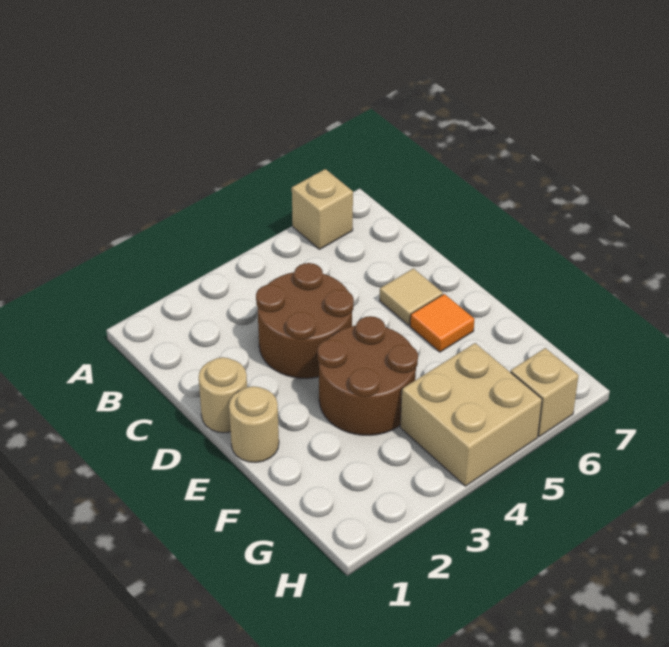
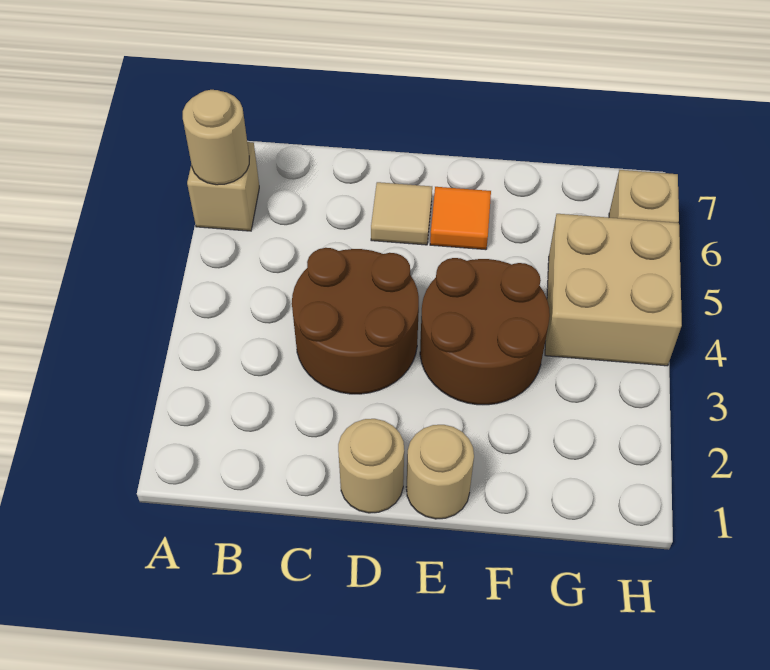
none -> tan 1x1 round brick [183,90,249,185]

